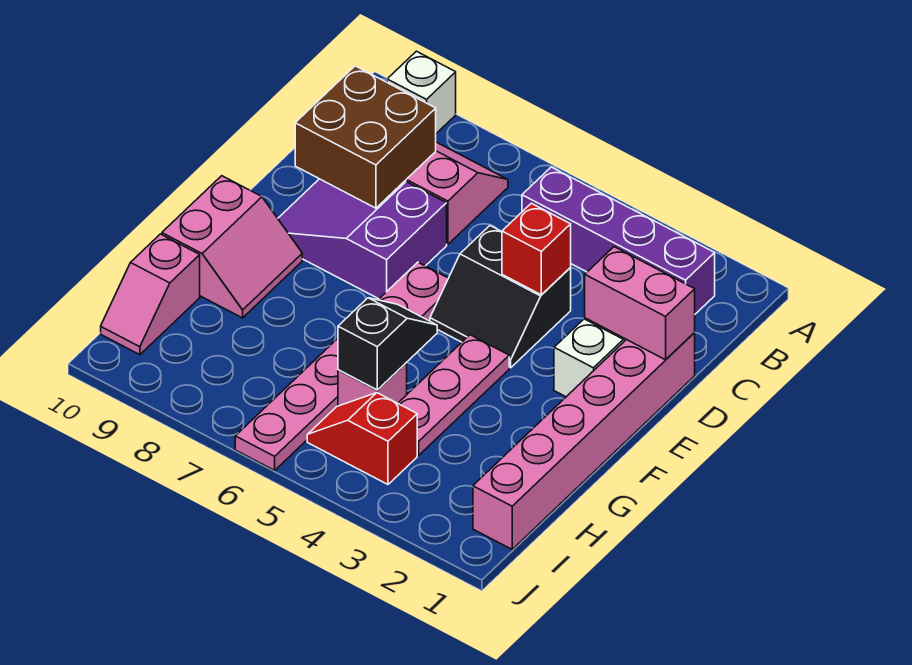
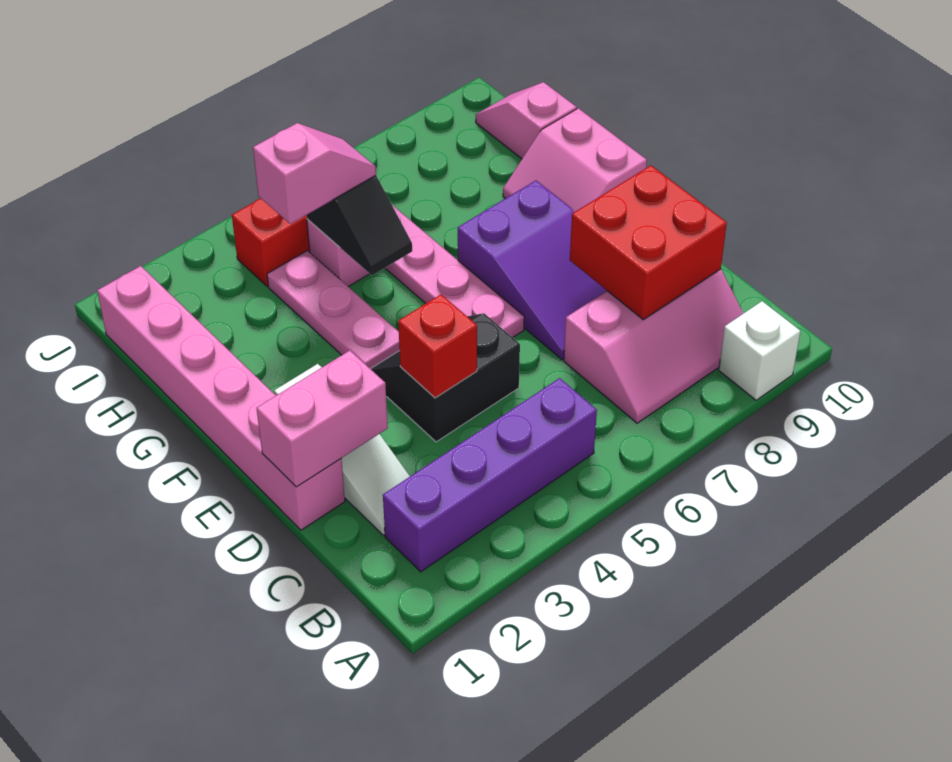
brown 2x2 brick [295,66,436,208] -> red 2x2 brick [570,165,727,319]
purple 2x3 slope [278,179,447,299] -> purple 2x3 slope turned to [458,181,607,359]
none -> pink 1x2 slope [253,123,376,224]

